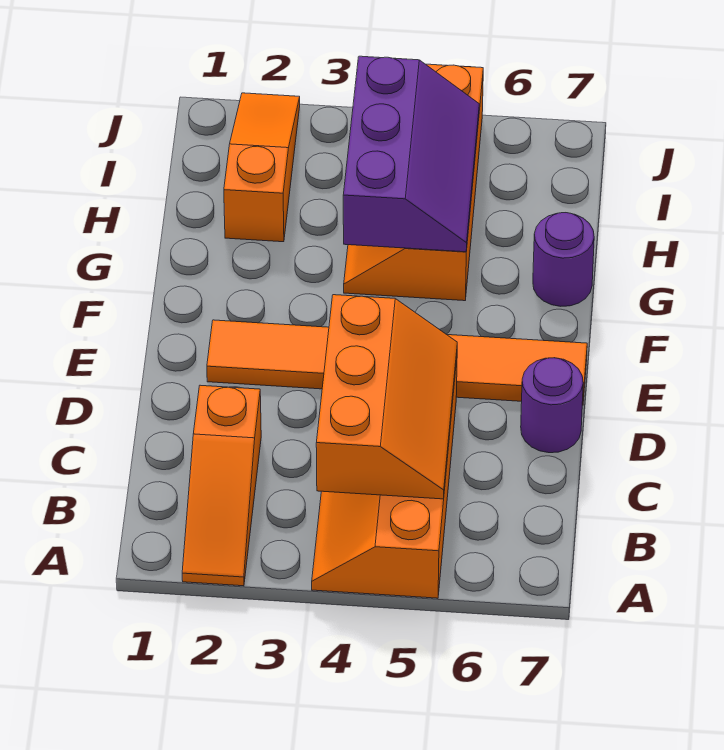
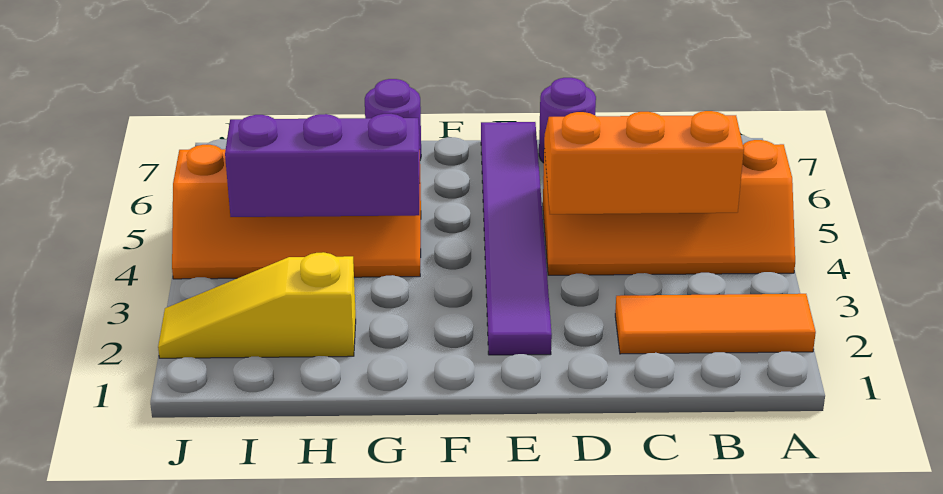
orange 1x3 slope [182,385,261,586] -> orange 1x3 tile [615,294,816,354]
orange 1x6 tile [207,320,587,405] -> purple 1x6 tile [481,122,552,355]
orange 1x3 slope [224,93,300,242] -> yellow 1x3 slope [158,252,356,358]

